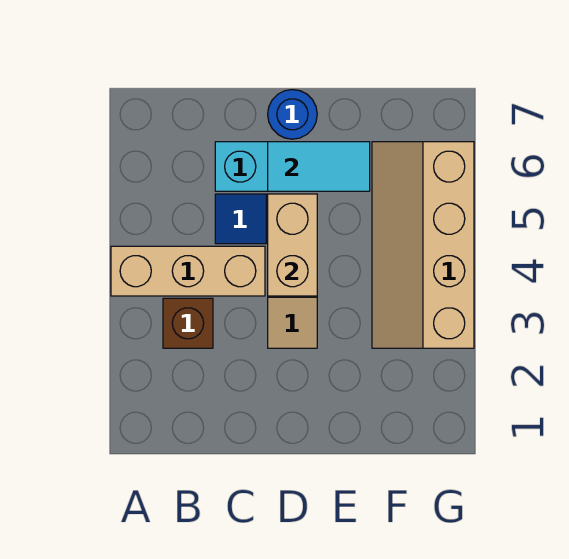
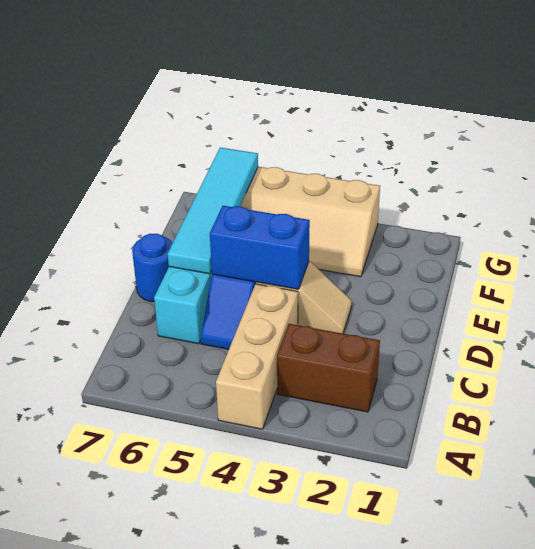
brown 1x1 brick [163,298,213,348] -> brown 1x2 brick [277,324,380,412]
tan 1x2 brick [268,194,317,296] -> blue 1x2 brick [210,206,310,289]
cyan 1x2 tile [268,142,370,191] -> cyan 1x4 tile [168,148,258,274]

